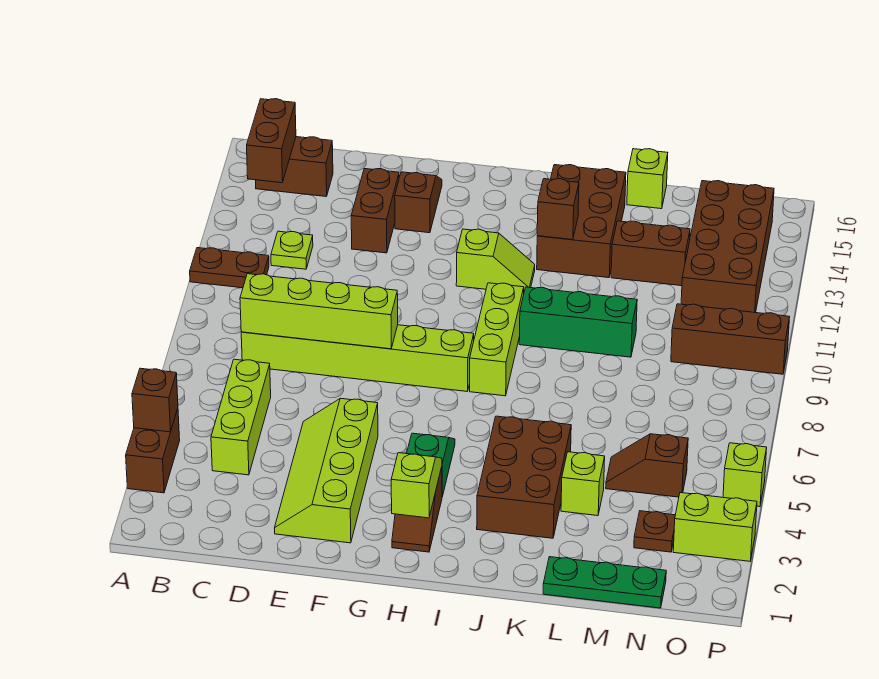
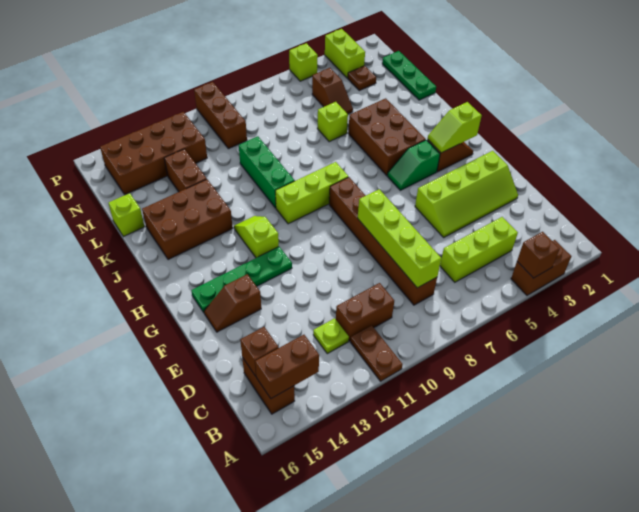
lime 1x6 brick [241,325,474,391] -> brown 1x6 brick [329,177,437,305]
brown 1x2 brick [351,169,399,253] -> brown 1x2 brick moved to [336,283,394,341]
none -> green 1x4 plate [191,247,292,313]
brown 2x3 brick [477,416,571,538] -> brown 2x3 brick turned to [348,98,426,175]
brown 1x1 brick [537,179,579,240] -> brown 1x1 brick moved to [240,327,279,376]
lime 1x1 brick [561,452,605,516] -> lime 1x1 brick moved to [317,102,348,142]

